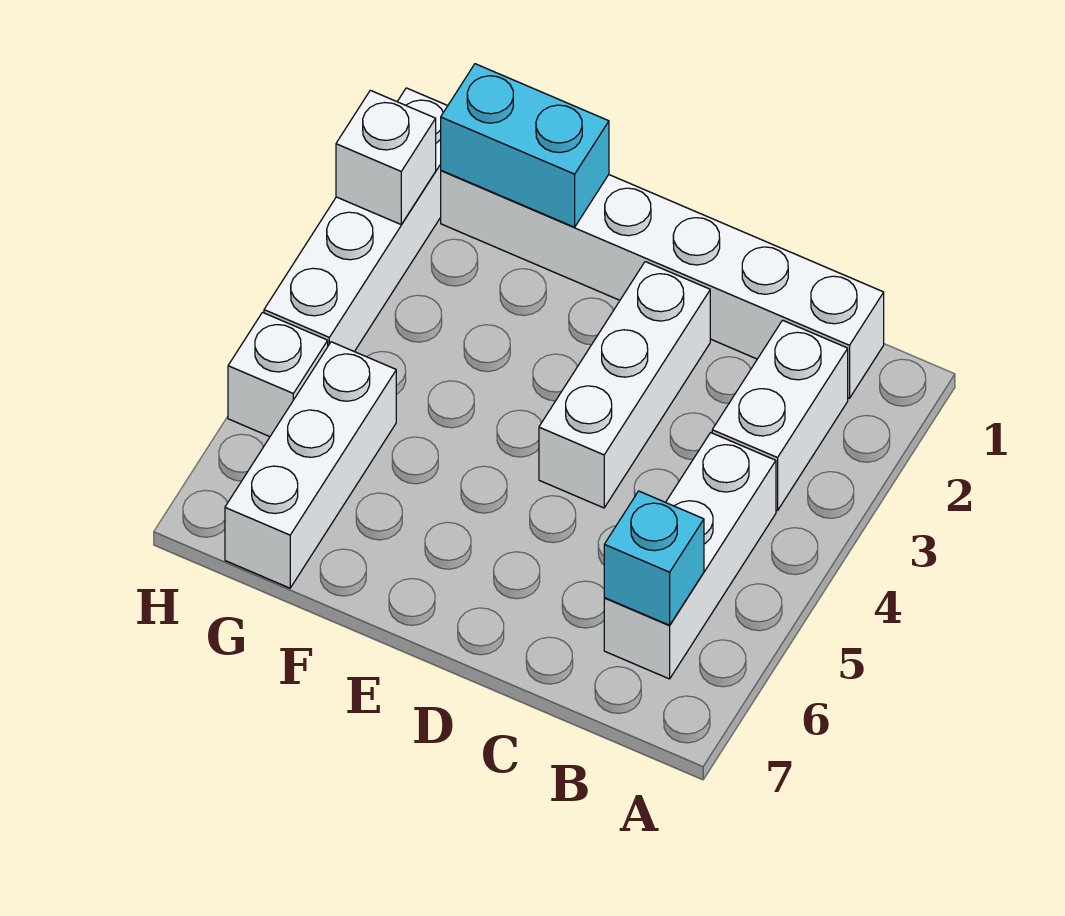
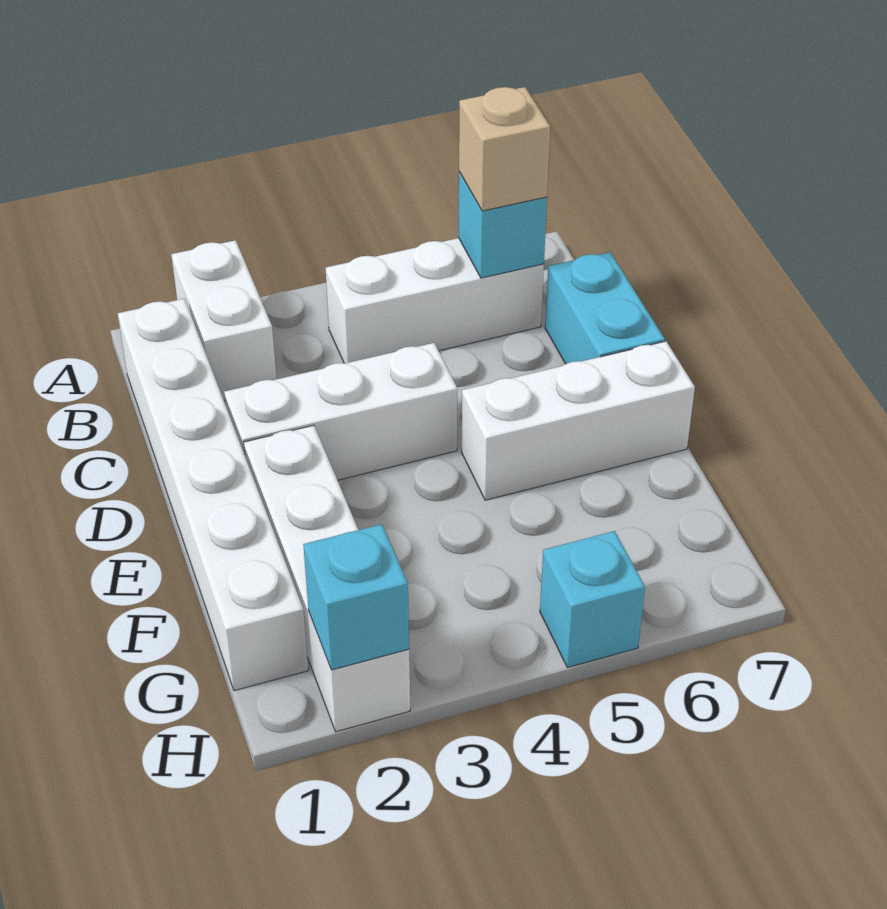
white 1x2 brick [712,320,848,511] -> white 1x2 brick turned to [171,240,277,401]
none -> tan 1x1 brick [459,87,550,211]
cyan 1x2 brick [441,64,609,227] -> cyan 1x2 brick moved to [545,252,665,364]
white 1x3 brick [225,342,396,588] -> white 1x3 brick moved to [462,341,695,500]
white 1x4 brick [264,88,447,352] -> white 1x4 brick turned to [244,425,410,732]
white 1x1 brick [336,90,436,224] -> cyan 1x1 brick [303,524,409,670]
white 1x1 brick [228,313,328,437] -> cyan 1x1 brick [540,531,645,668]

